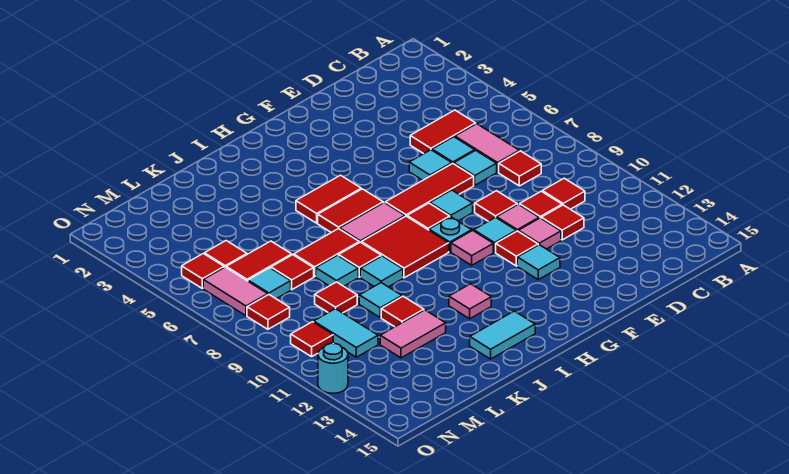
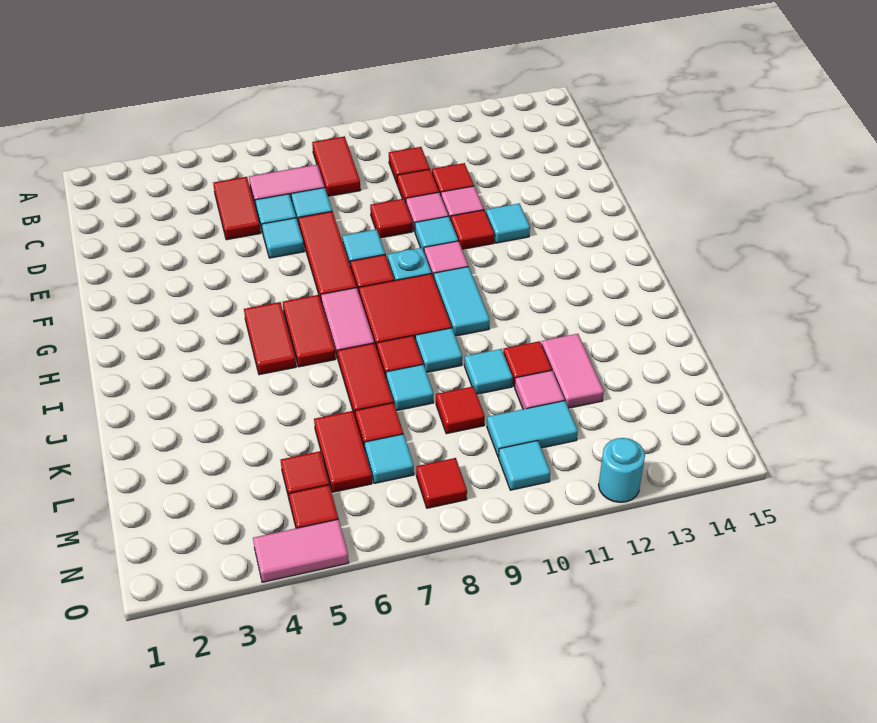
red 1x1 tile [499,151,541,186] -> red 1x2 tile [312,136,360,196]
pink 1x1 tile [449,284,491,319] -> pink 1x1 tile moved to [515,370,565,409]
cyan 1x2 tile [470,311,535,359] -> cyan 1x2 tile moved to [434,267,490,336]
pink 1x2 tile [203,267,268,316] -> pink 1x2 tile moved to [253,519,349,582]
red 1x1 tile [291,322,333,357] -> cyan 1x1 tile [499,441,550,490]

